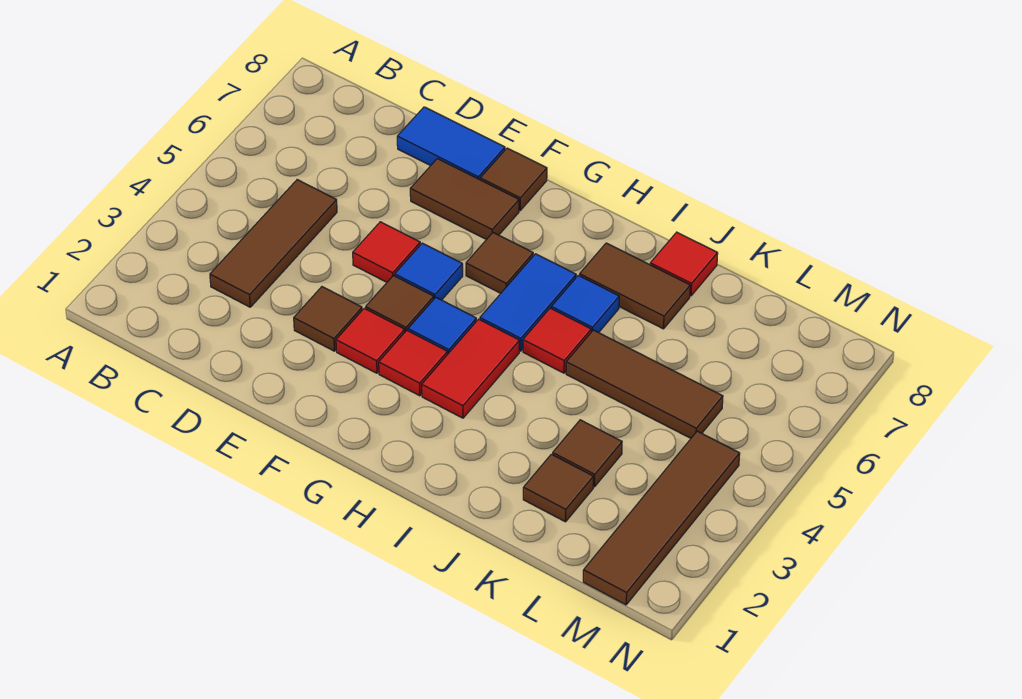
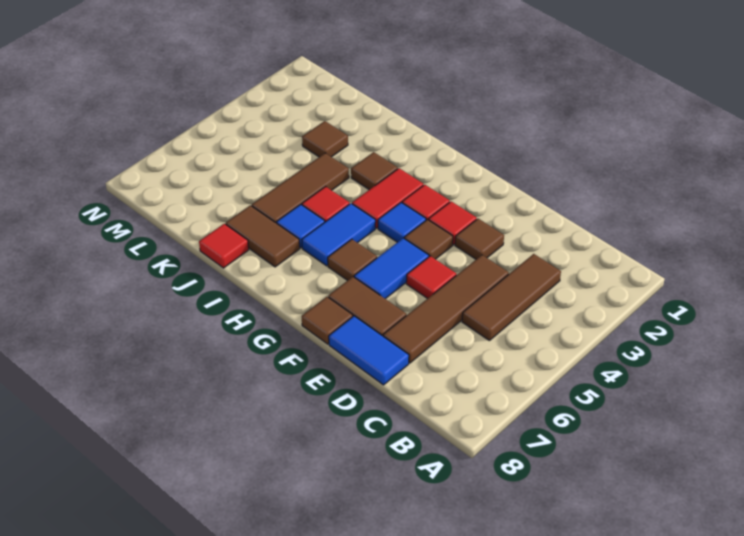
blue 1x1 tile [395,243,463,300] -> blue 1x2 tile [354,238,429,299]
brown 1x3 tile [566,330,723,438] -> brown 1x3 tile turned to [252,153,349,223]
brown 1x1 tile [523,454,593,522] -> brown 1x1 tile moved to [351,152,398,190]
brown 1x4 tile [583,431,740,605] -> brown 1x4 tile moved to [383,255,509,363]

